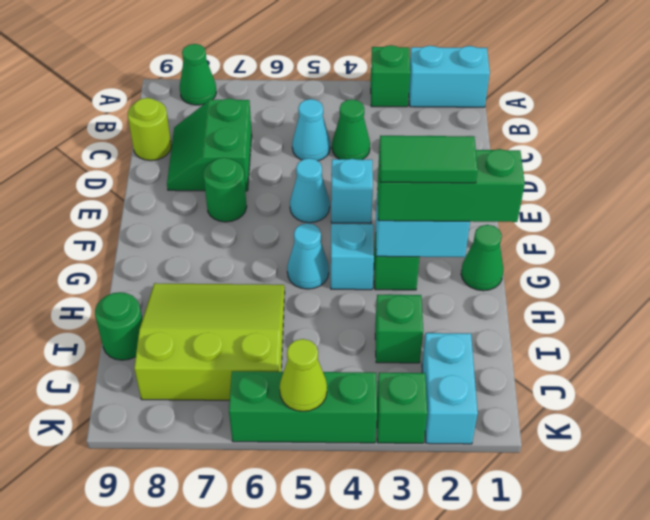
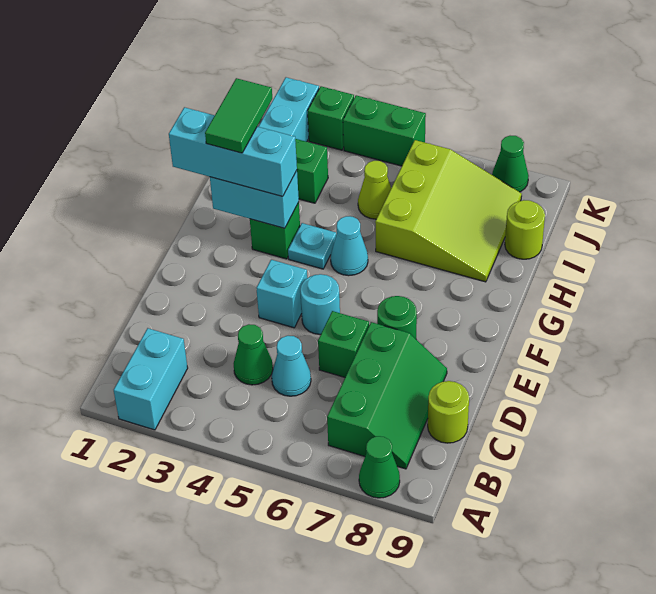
cyan 1x2 brick [409,46,490,107] -> cyan 1x2 brick turned to [114,328,188,430]
green 1x1 brick [371,45,410,107] -> green 1x1 brick moved to [318,311,369,377]
green 2x2 slope [167,98,252,191] -> green 2x3 slope [327,322,447,469]
cyan 1x1 cone [290,158,330,223] -> cyan 1x1 round brick [300,274,340,335]
green 1x1 cone [461,225,503,291] -> green 1x1 cone moved to [492,136,529,192]
green 1x3 brick [377,149,525,222] -> cyan 1x3 brick [169,107,297,196]
green 1x2 tile [379,136,478,183] -> green 1x2 tile turned to [205,78,272,153]
cyan 1x1 brick [331,224,374,290] -> cyan 1x1 plate [288,223,336,269]
lime 3x3 slope [134,283,285,400] -> lime 3x3 slope turned to [375,140,522,282]
green 1x1 round brick [95,292,142,360] -> lime 1x1 round brick [505,200,545,259]
green 1x3 brick [229,371,377,443] -> green 1x2 brick [343,95,426,166]
lime 1x1 cone [280,339,327,411] -> lime 1x1 cone moved to [358,161,391,219]

